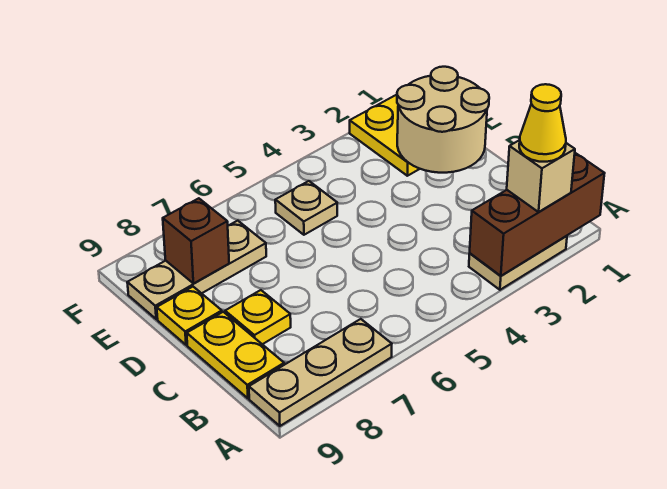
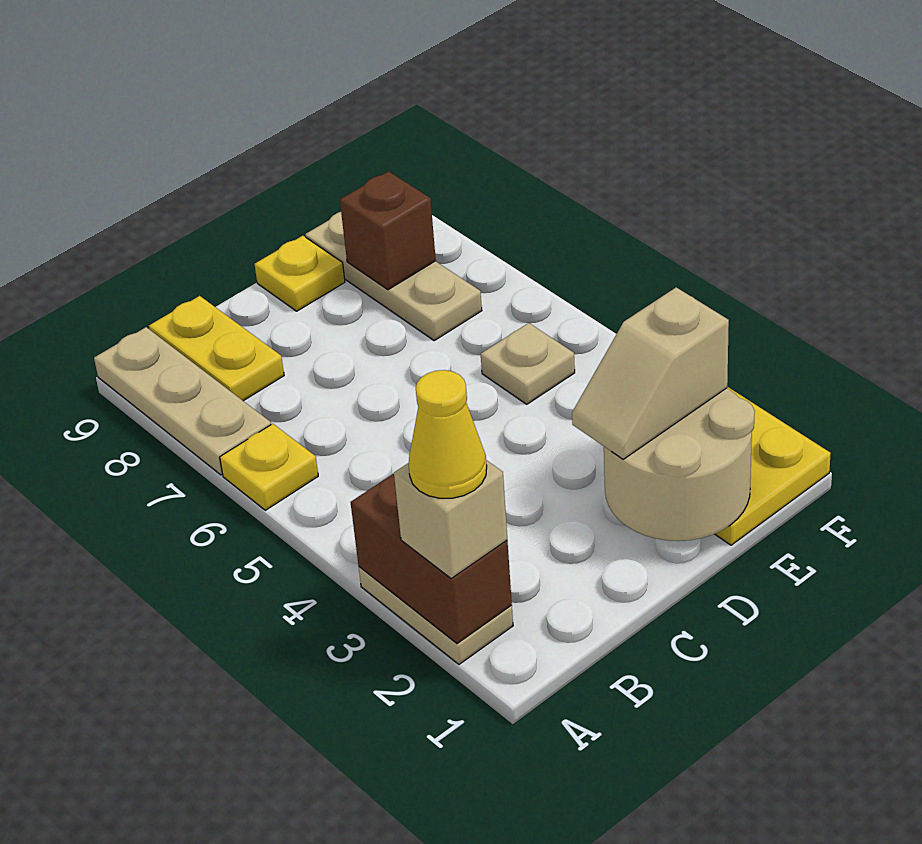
brown 1x3 brick [470,153,605,276] -> brown 1x2 brick [350,474,512,644]
yellow 1x2 plate [187,312,284,398] -> yellow 1x2 plate turned to [149,296,284,401]
yellow 1x1 plate [225,290,291,344] -> yellow 1x1 plate moved to [220,424,318,510]
none -> tan 1x2 slope [572,287,729,459]

